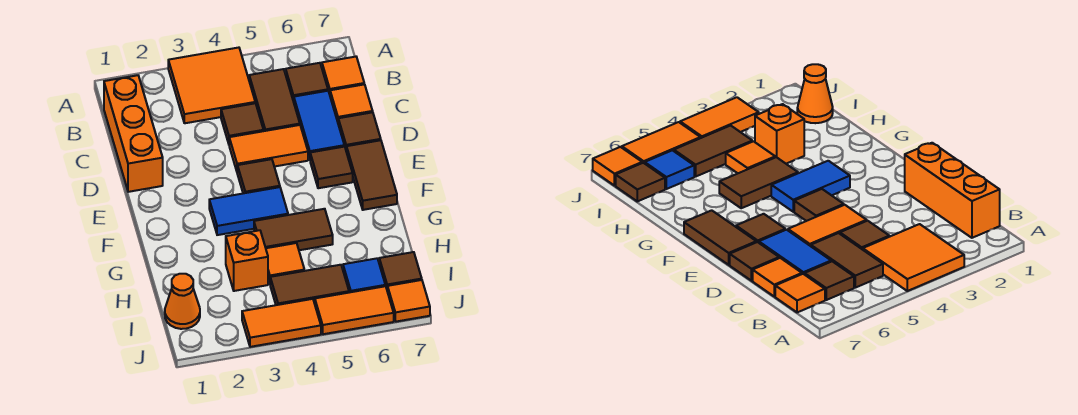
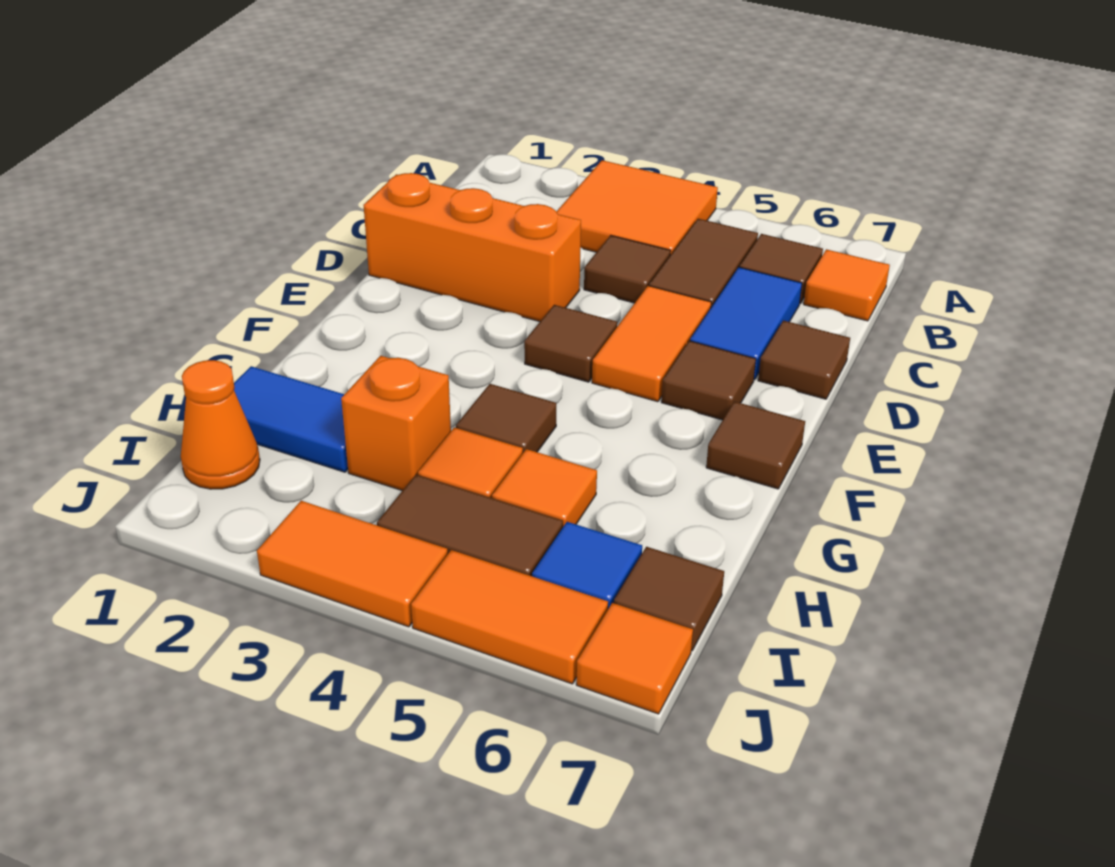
orange 1x3 brick [104,75,163,192] -> orange 1x3 brick turned to [364,173,581,322]
orange 1x1 tile [330,84,373,122] -> orange 1x1 tile moved to [492,449,597,527]
orange 1x2 tile [229,125,308,171] -> orange 1x2 tile turned to [592,286,711,402]
brown 1x2 tile [347,140,397,210] -> brown 1x1 tile [706,401,805,489]
blue 1x2 tile [209,187,288,235] -> blue 1x2 tile moved to [234,366,348,472]
brown 1x2 tile [254,209,333,250] -> brown 1x1 tile [456,384,556,453]

